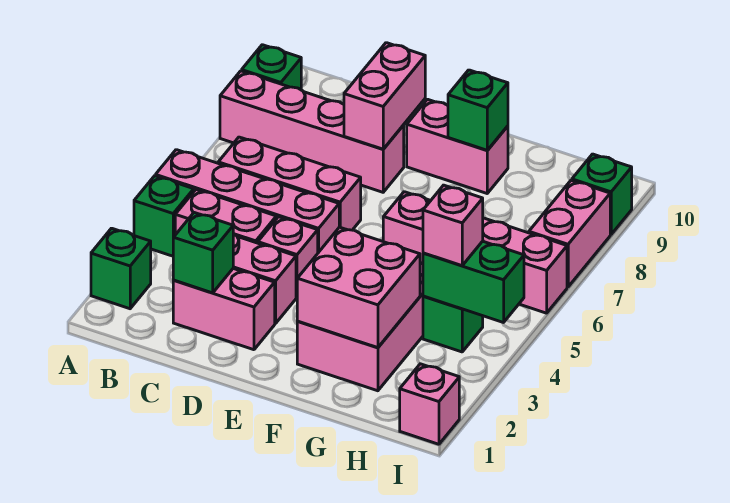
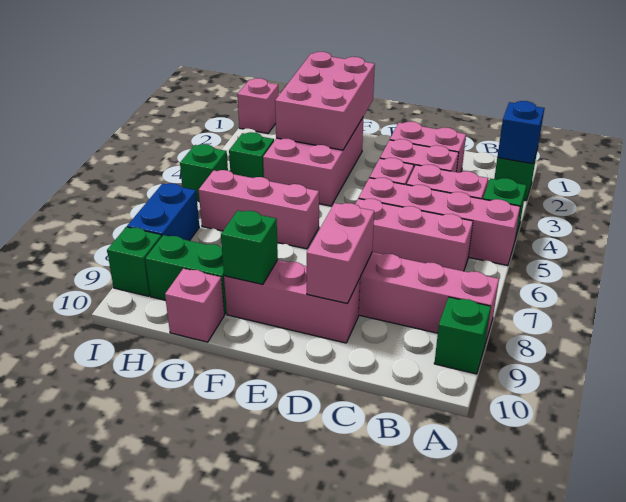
none -> blue 1x1 brick [497,101,545,164]
green 1x1 brick [173,213,233,293] -> green 1x1 brick moved to [180,144,228,202]
pink 1x2 brick [407,99,508,193] -> pink 1x3 brick [224,260,360,343]
pink 2x2 brick [297,227,420,348] -> pink 2x3 brick [275,52,375,150]
pink 1x4 brick [383,192,567,313] -> pink 1x3 brick [199,170,319,249]
green 1x2 brick [423,241,524,323] -> green 1x2 brick moved to [145,235,227,314]
pink 1x1 brick [423,185,483,266] -> pink 1x1 brick moved to [165,268,224,342]
pink 1x2 brick [529,180,610,287] -> blue 1x2 brick [127,183,199,241]

